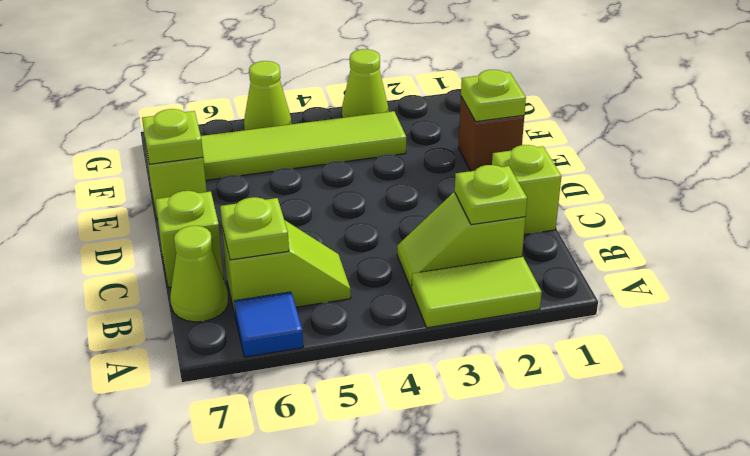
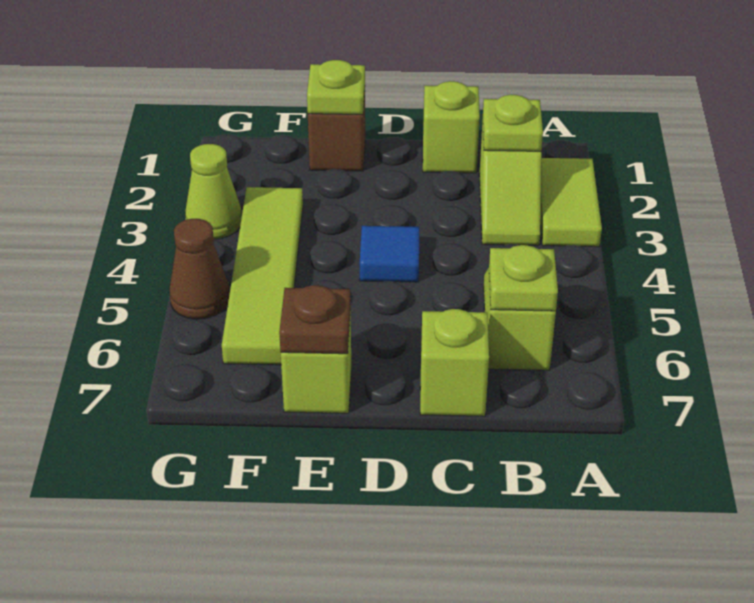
blue 1x1 tile [234,292,303,357] -> blue 1x1 tile moved to [360,226,419,282]
lime 1x1 cone [170,226,228,322] -> none
lime 1x1 plate [142,109,203,164] -> brown 1x1 plate [279,285,351,354]
lime 1x1 cone [244,61,291,130] -> brown 1x1 cone [170,219,230,319]

